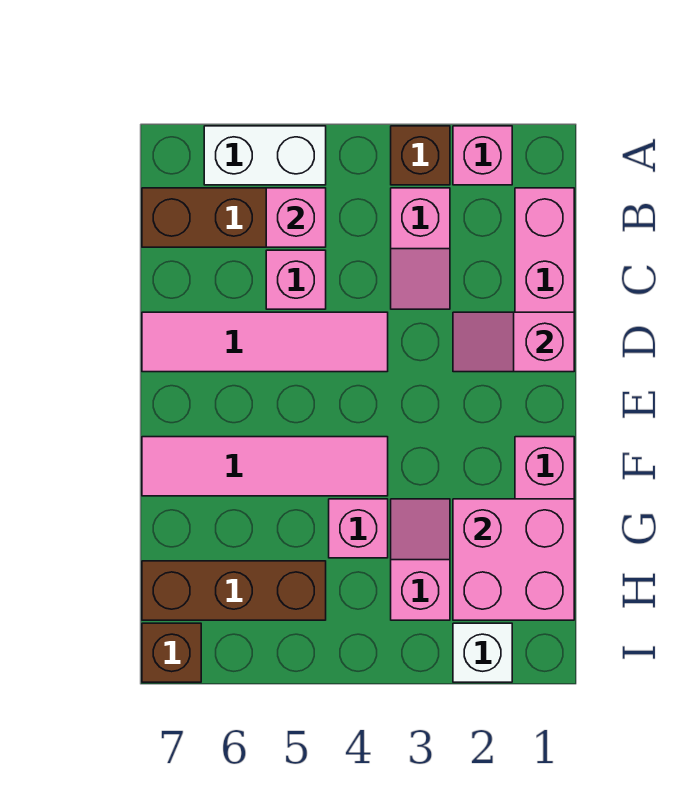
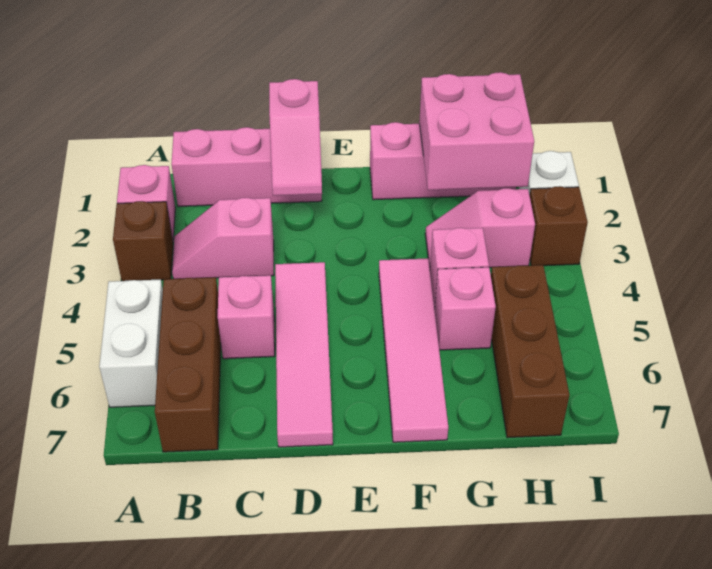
pink 1x2 slope [391,188,450,309] -> pink 1x2 slope turned to [172,198,274,279]
pink 1x1 brick [266,188,326,247] -> pink 1x1 brick moved to [435,267,496,350]
brown 1x1 brick [142,623,201,682] -> brown 1x1 brick moved to [530,186,588,266]

